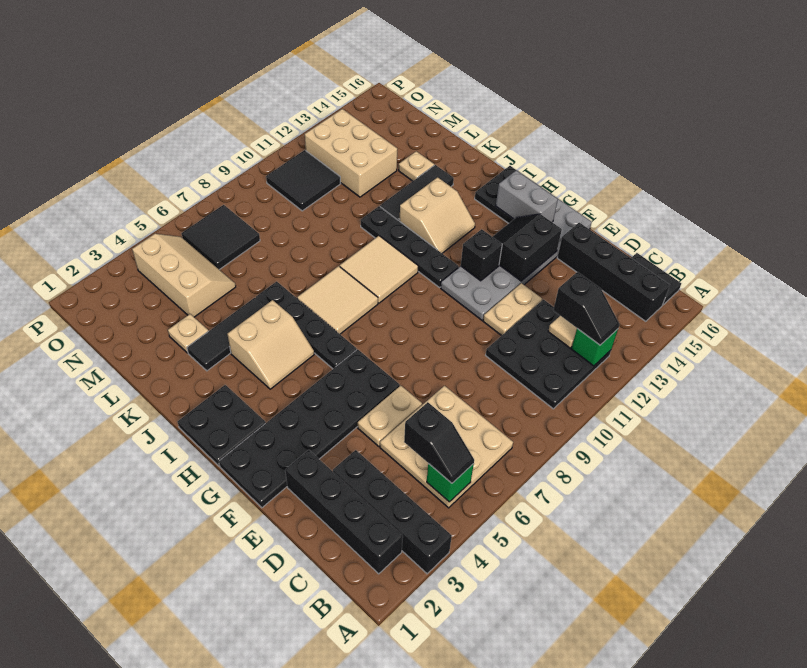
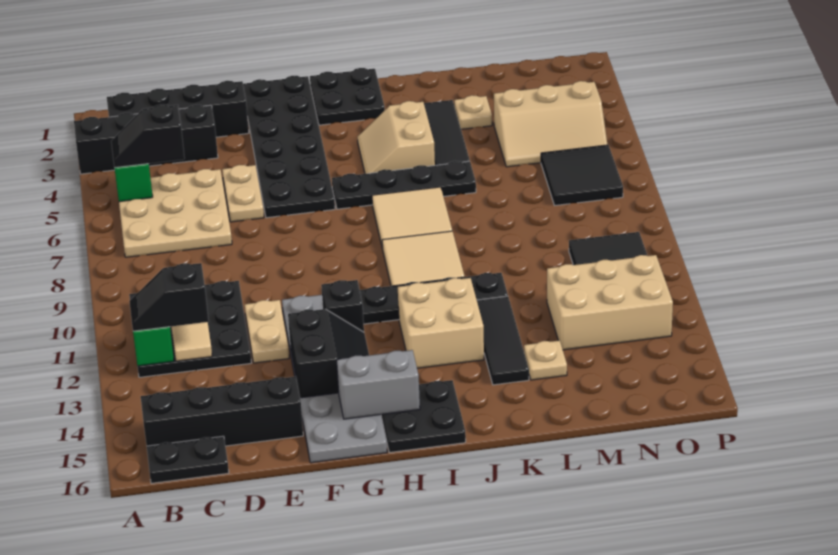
tan 2x2 slope [400,177,475,253] -> tan 2x2 brick [398,278,484,368]

